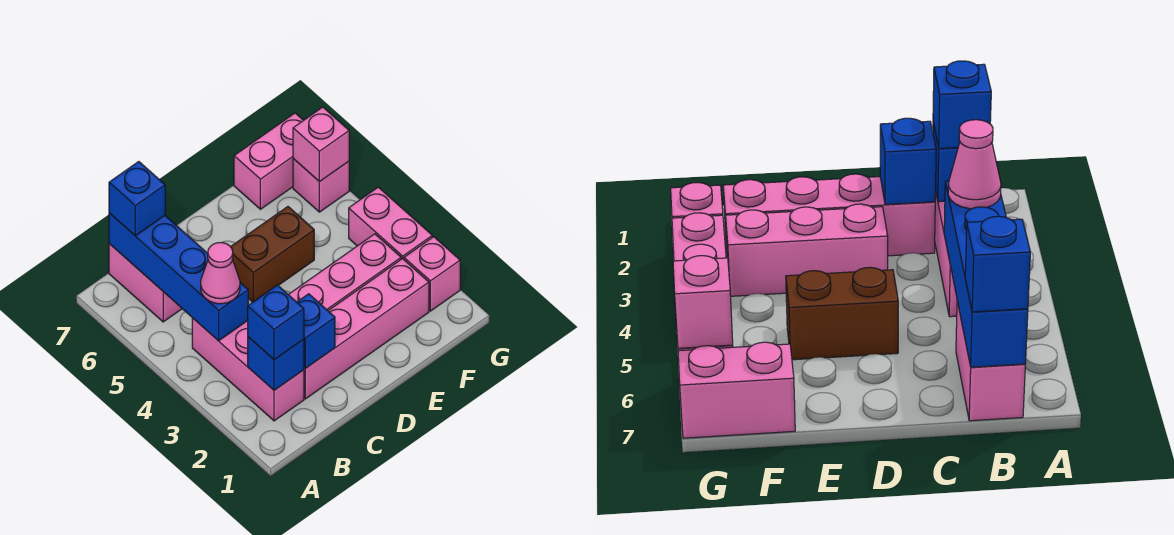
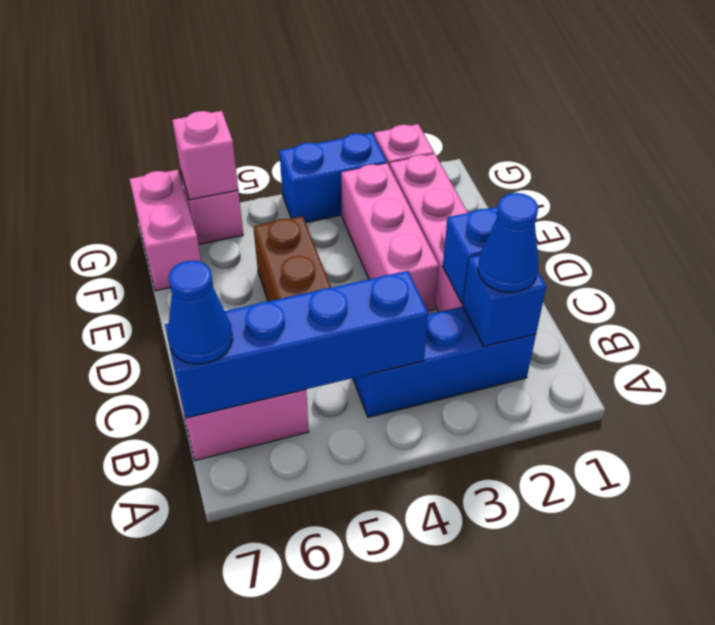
pink 1x3 brick [192,318,304,421] -> blue 1x3 brick [353,307,536,417]
blue 1x1 brick [248,285,304,360] -> blue 1x1 cone [478,193,539,293]
pink 1x1 cone [201,243,240,304] -> none
blue 1x1 brick [109,162,165,236] -> blue 1x1 cone [168,260,233,364]
pink 1x2 brick [349,187,432,259] -> blue 1x2 brick [279,133,387,223]

